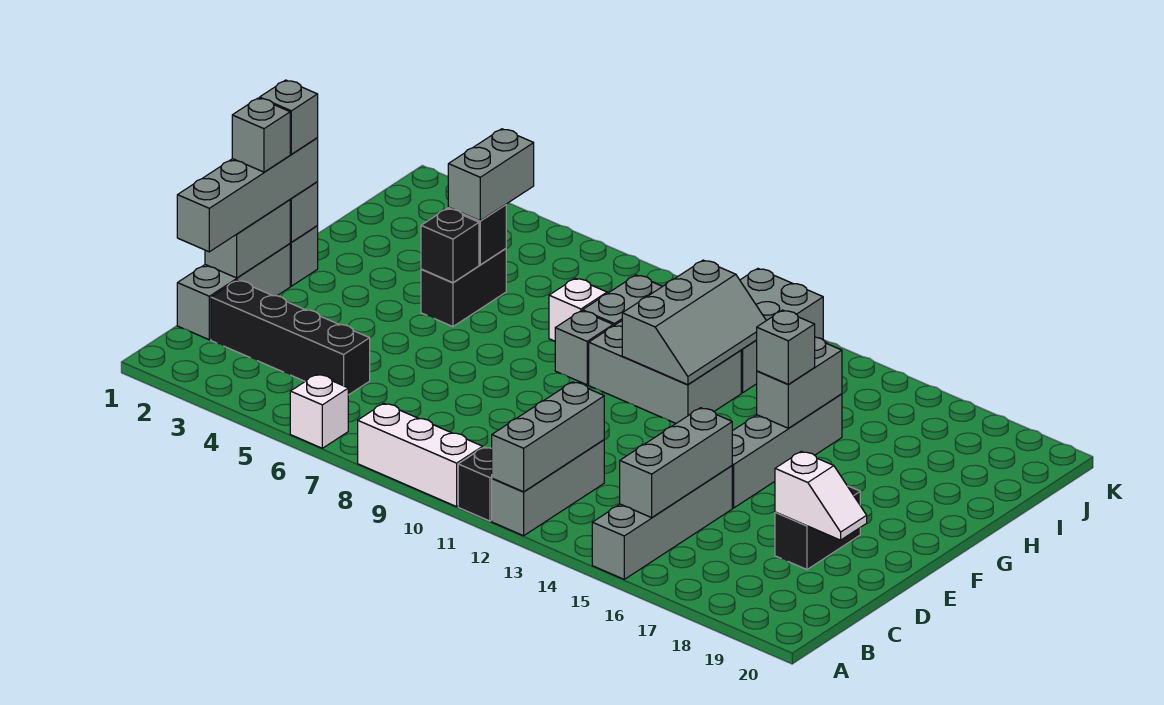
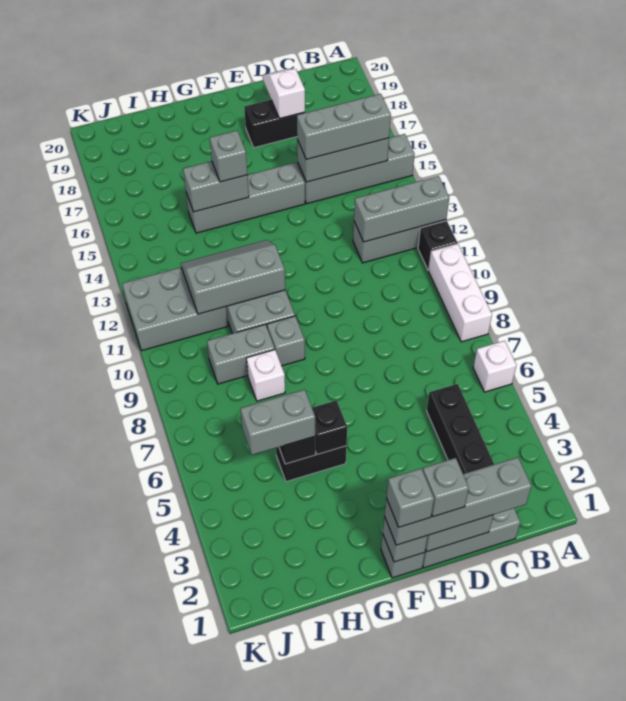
none -> grey 1x3 brick [297,94,391,160]

